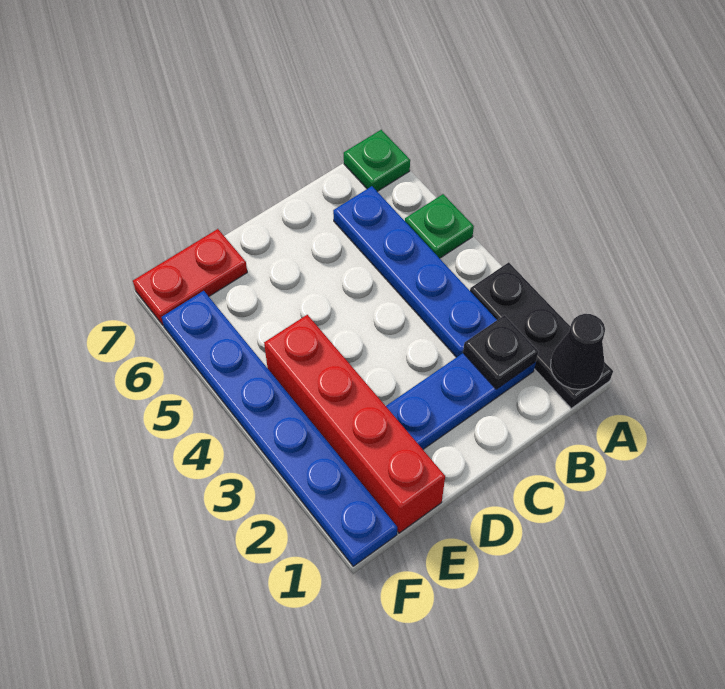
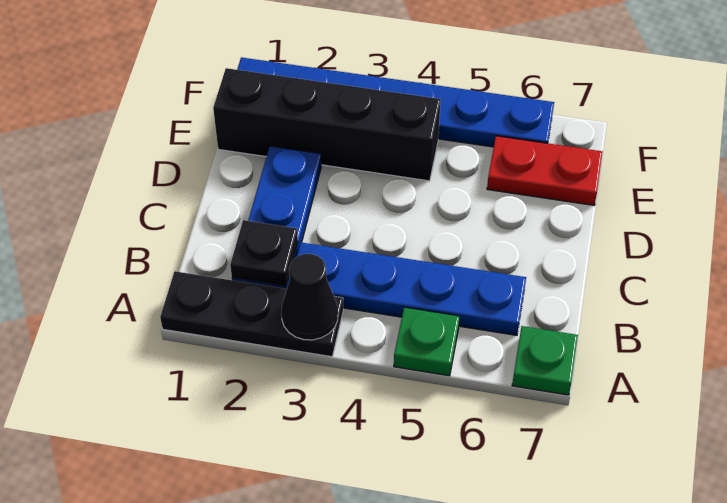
black 1x1 cone [551,314,605,390] -> black 1x1 cone moved to [281,254,338,340]
red 1x4 brick [264,315,445,533] -> black 1x4 brick [213,68,441,181]
red 1x2 plate [133,229,247,325] -> red 1x2 plate turned to [487,136,603,205]

